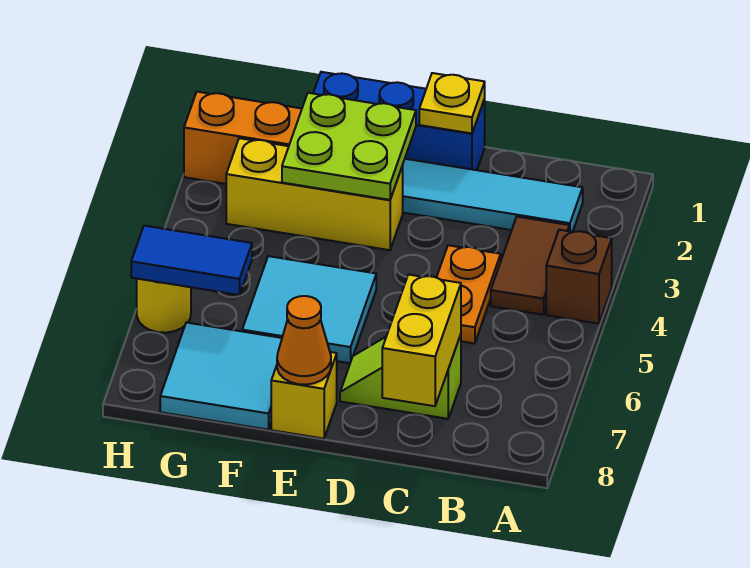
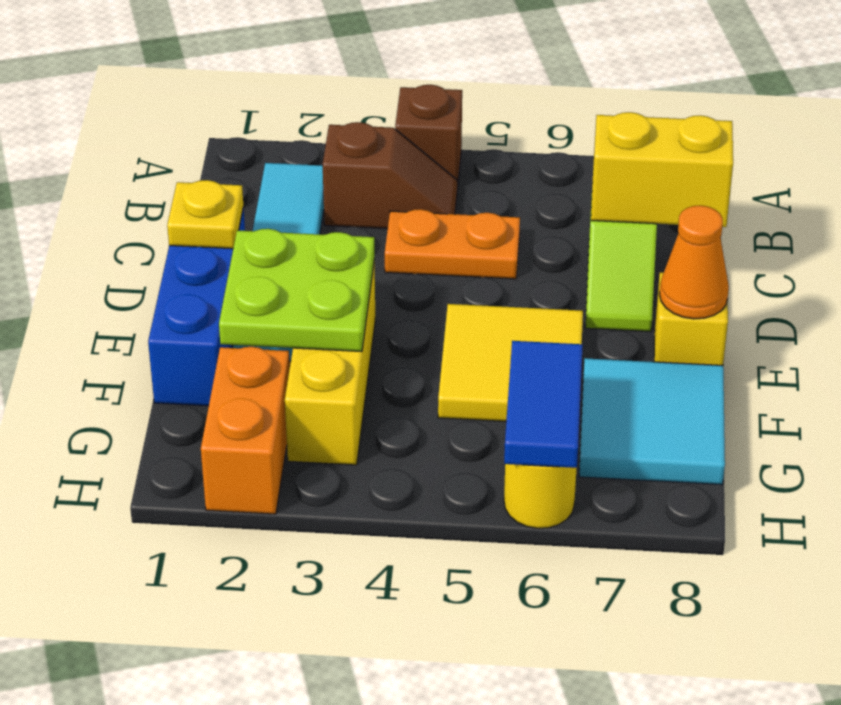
brown 1x2 tile [491,217,569,315] -> brown 1x2 slope [323,122,457,229]
cyan 2x2 tile [242,256,376,363] -> yellow 2x2 tile [438,304,583,421]

